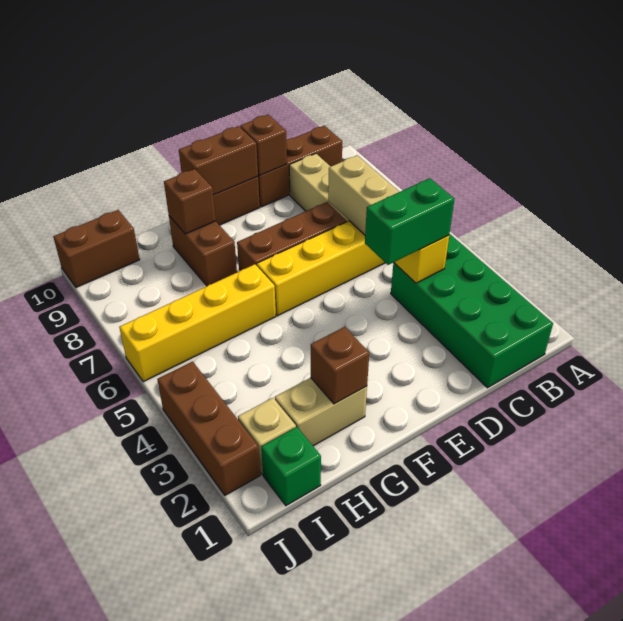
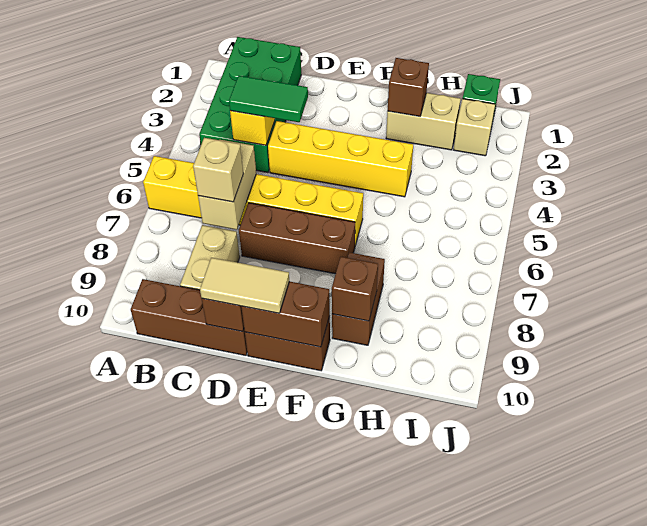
green 1x2 brick [365,178,454,265] -> green 1x2 tile [229,76,308,122]
none -> tan 1x1 brick [193,138,243,202]
none -> tan 1x2 tile [200,258,289,313]
yellow 1x4 brick [119,264,276,382] -> yellow 1x4 brick moved to [268,121,413,197]
brown 1x2 brick [53,210,140,287] -> none
brown 1x3 brick [157,362,260,495] -> none

